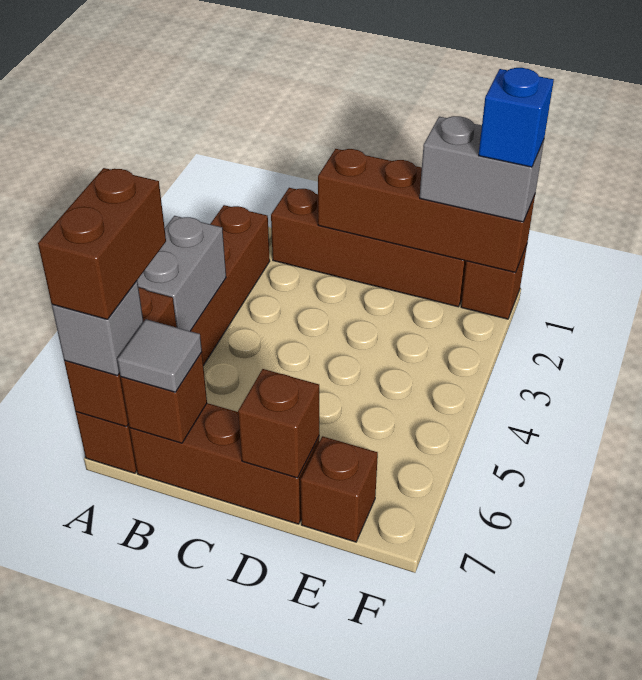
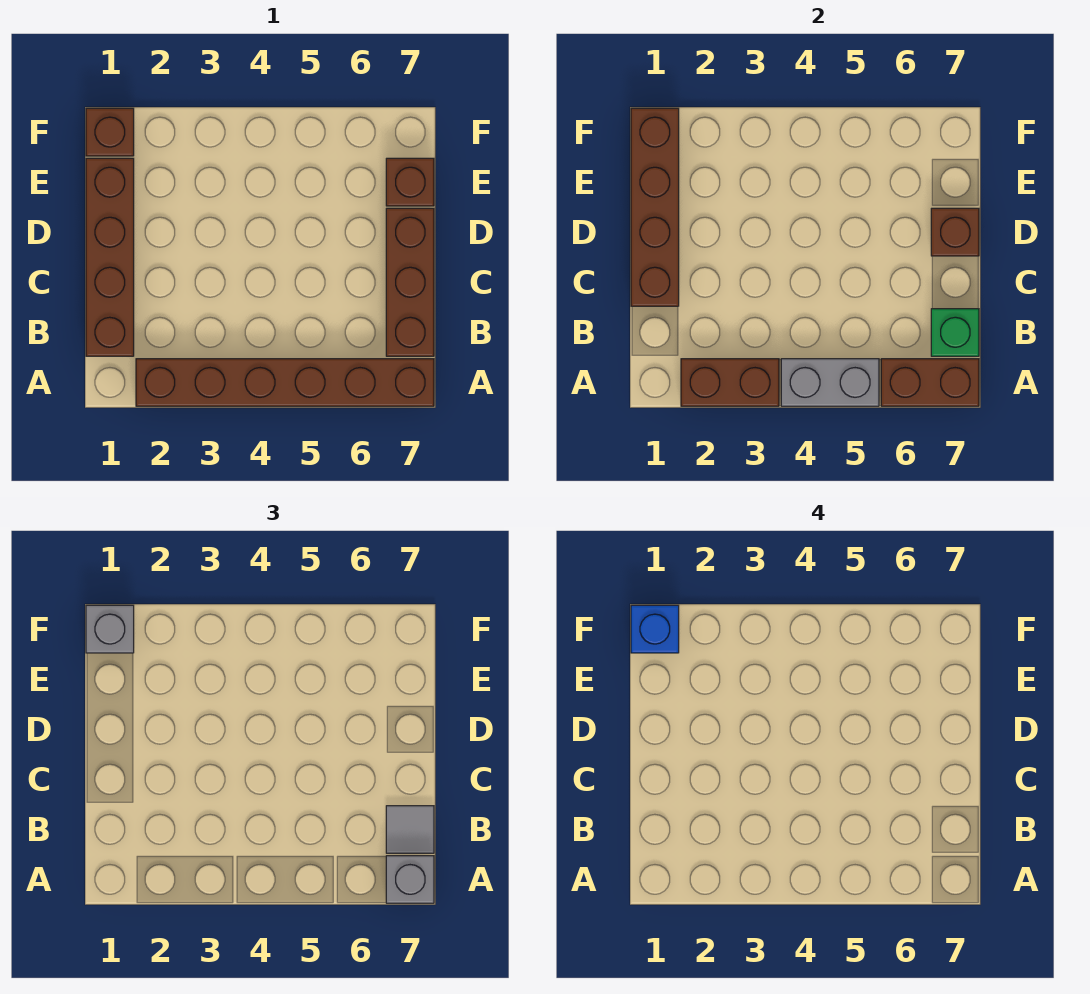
brown 1x2 brick [38,168,166,319] -> brown 1x2 brick moved to [681,359,779,406]
brown 1x1 brick [121,352,207,443] -> green 1x1 brick [931,309,979,356]
grey 1x2 brick [420,116,544,222] -> grey 1x1 brick [86,605,134,653]

